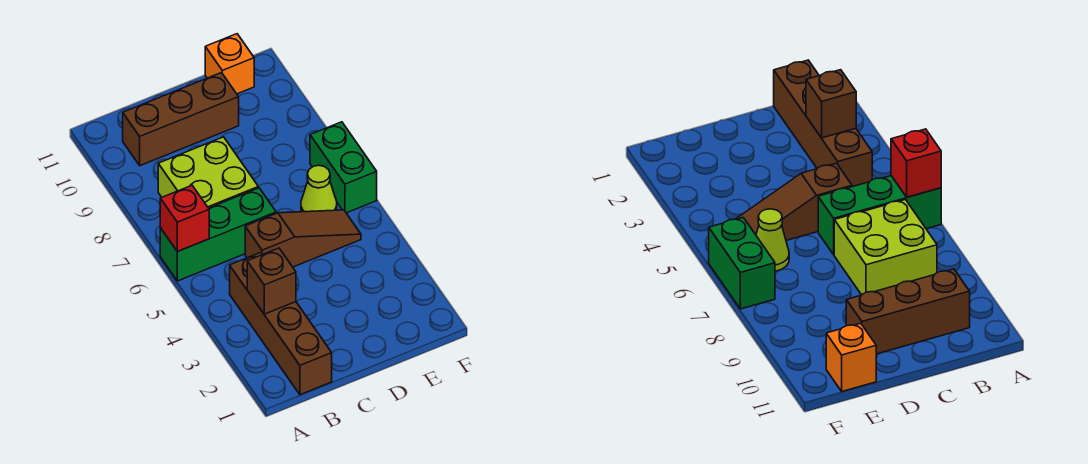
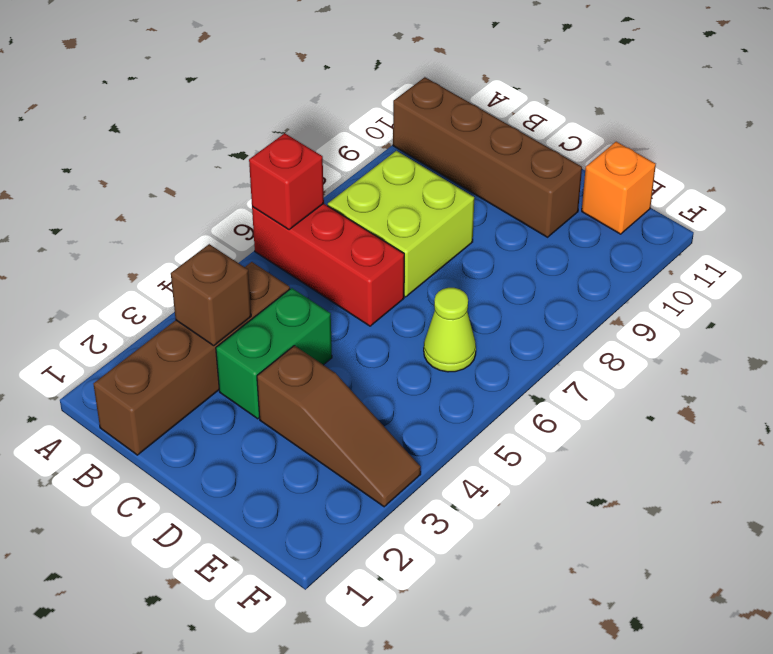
green 1x3 brick [160,188,276,281] -> red 1x3 brick [252,203,404,326]
brown 1x3 brick [123,73,239,166] -> brown 1x4 brick [393,77,582,237]
brown 1x3 slope [245,210,361,267] -> brown 1x3 slope moved to [257,346,421,507]
green 1x2 brick [310,122,377,213] -> green 1x2 brick moved to [216,288,332,419]

